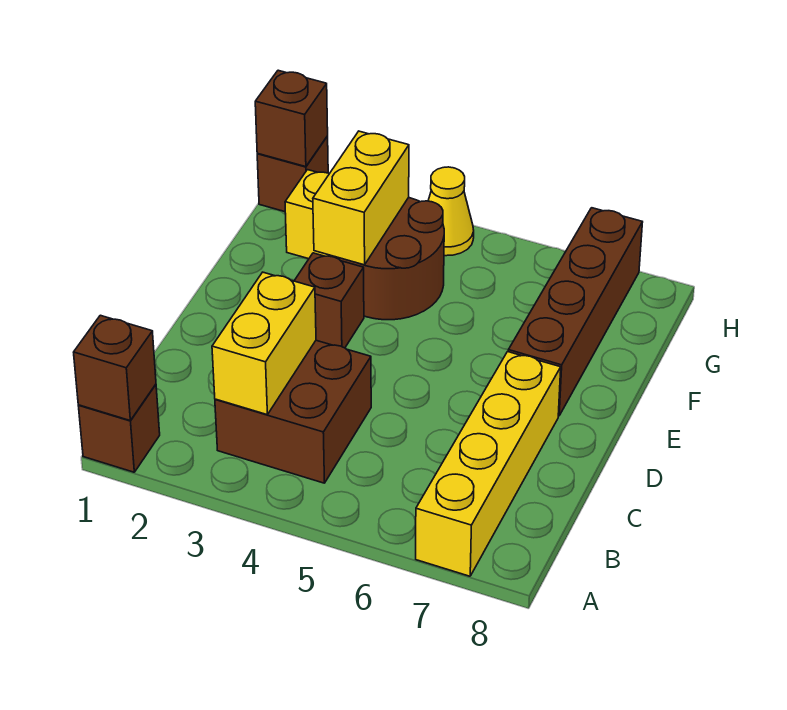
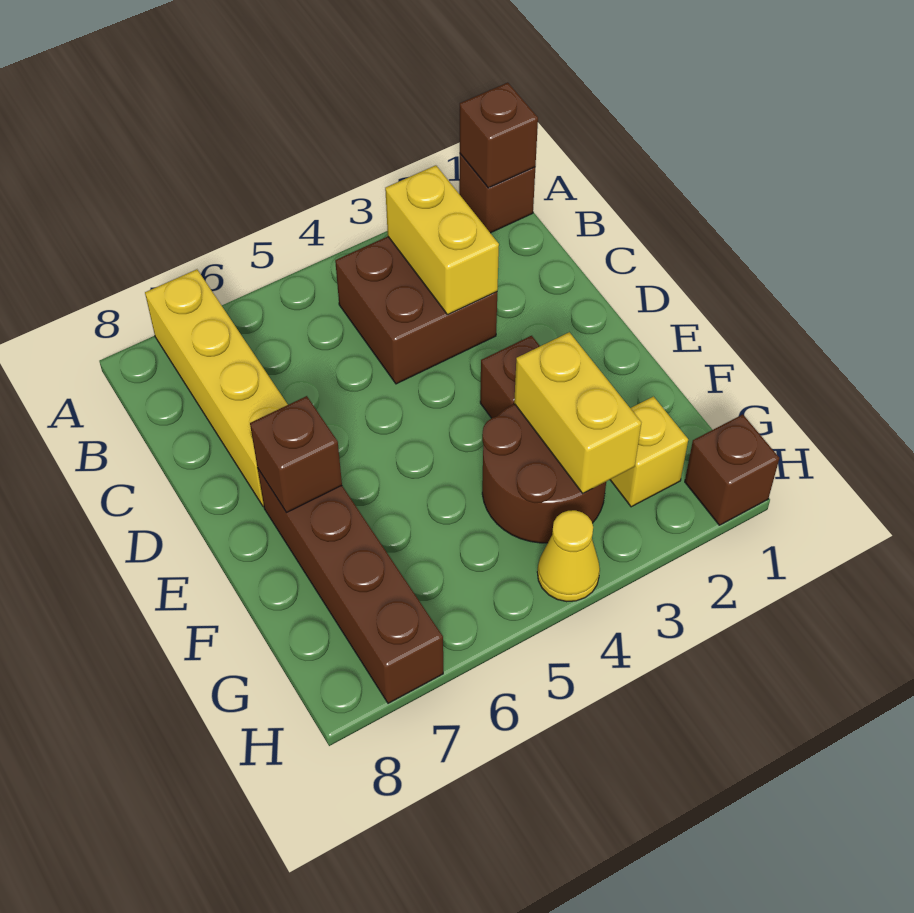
brown 1x1 brick [255,70,328,167] -> brown 1x1 brick moved to [250,396,342,513]

